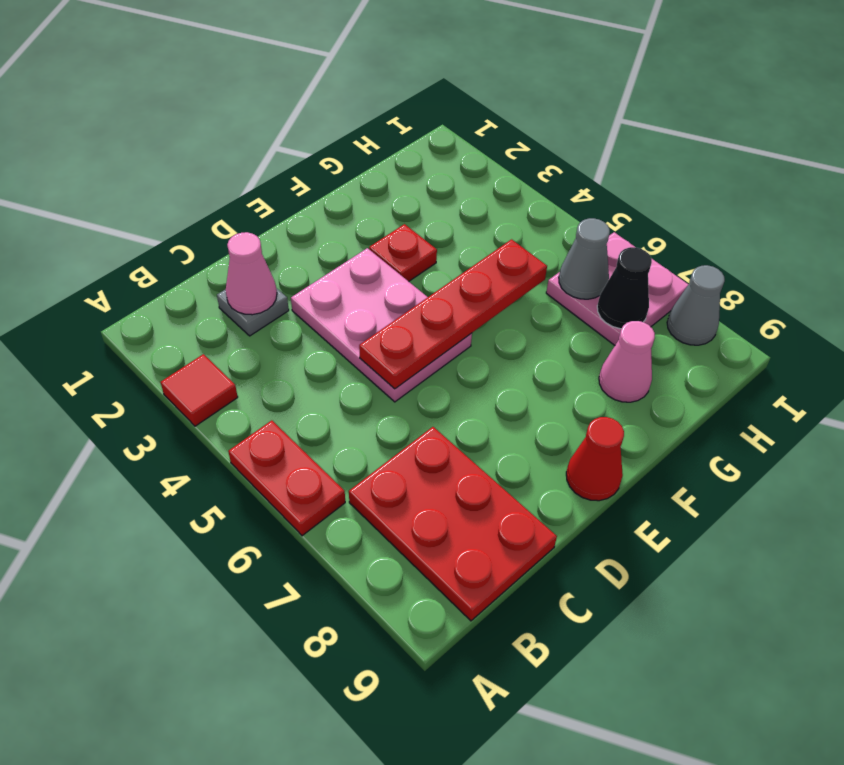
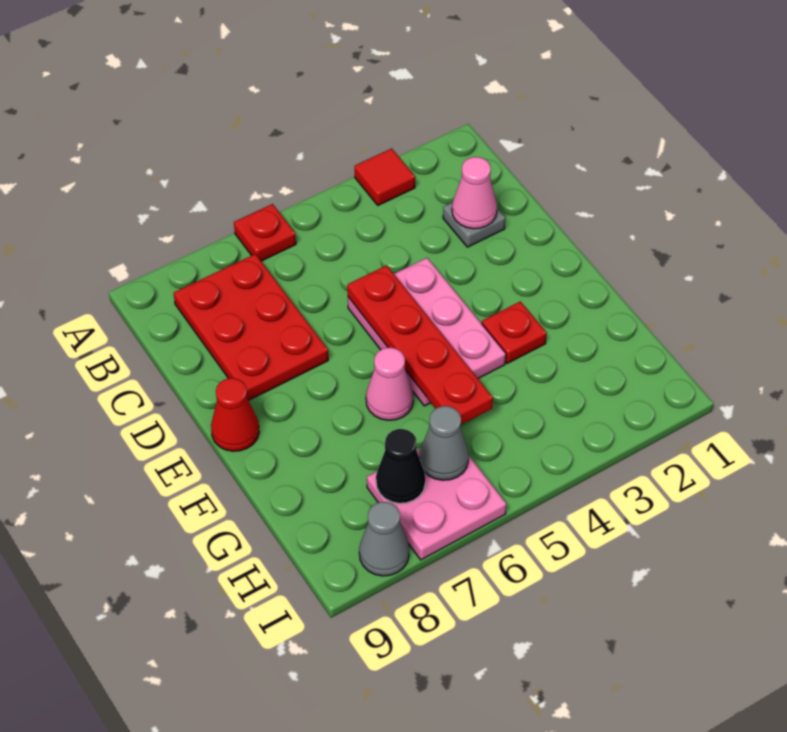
red 1x2 plate [228,420,345,536] -> red 1x1 plate [234,204,296,261]
red 2x3 plate [349,427,557,621] -> red 2x3 plate turned to [174,254,328,400]
pink 2x3 plate [291,248,472,402] -> pink 2x3 plate turned to [348,258,506,406]
pink 1x1 cone [599,321,655,402] -> pink 1x1 cone moved to [366,348,413,420]

